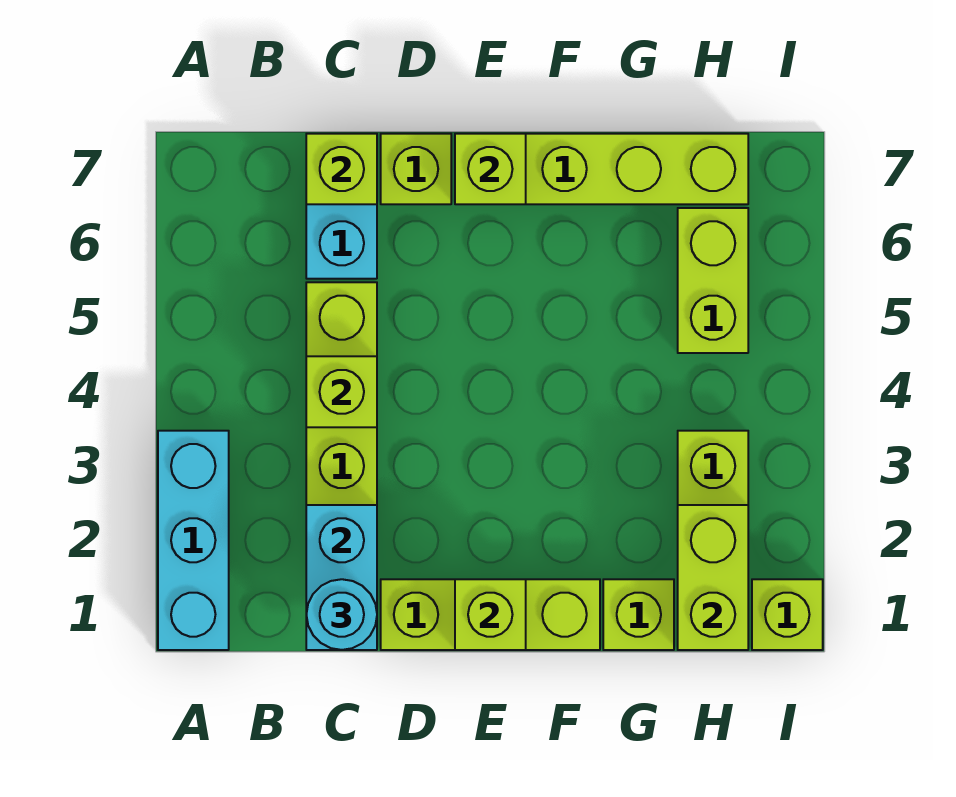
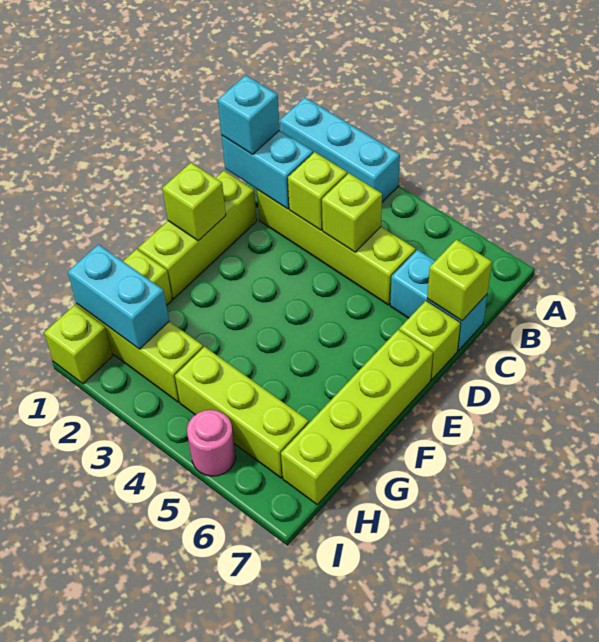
cyan 1x1 round brick [306,579,377,650] -> cyan 1x1 brick [218,75,280,154]
lime 1x1 brick [455,134,526,204] -> lime 1x1 brick moved to [288,152,347,230]
lime 1x2 brick [678,505,748,650] -> cyan 1x2 brick [68,244,169,349]
lime 1x2 brick [678,208,748,353] -> lime 1x3 brick [175,347,309,478]
none -> pink 1x1 round brick [187,410,236,476]

